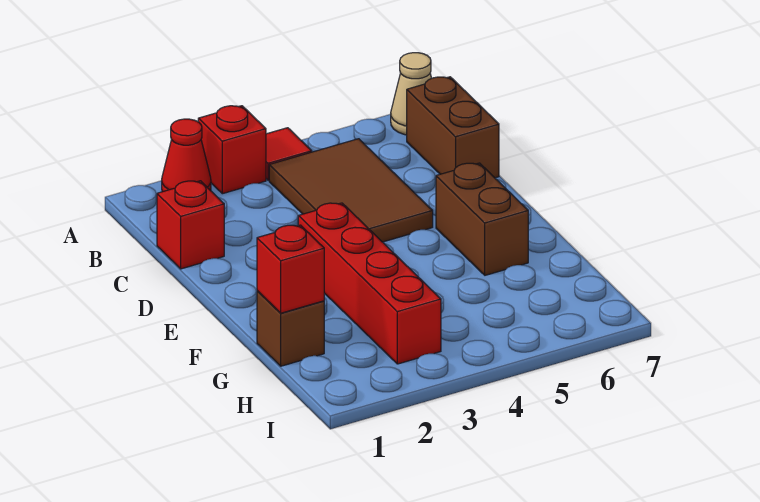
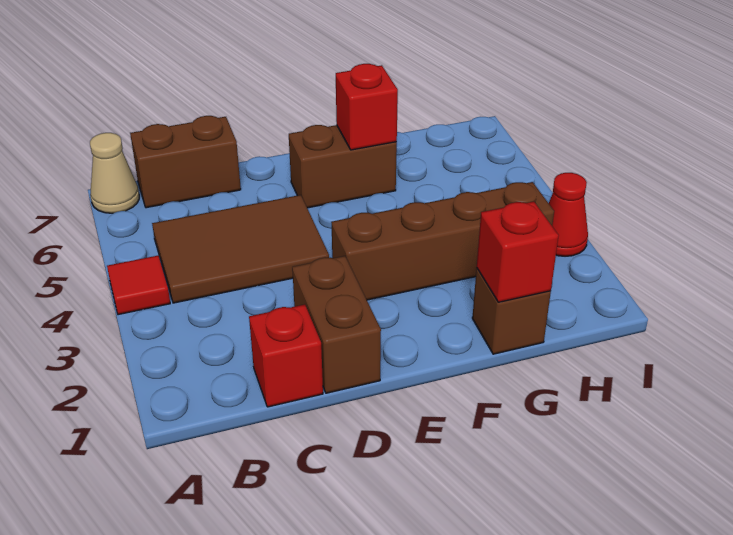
red 1x1 cone [162,119,211,192] -> red 1x1 cone moved to [549,173,588,256]
red 1x1 brick [198,106,266,194] -> red 1x1 brick moved to [336,64,398,150]
none -> brown 1x2 brick [292,256,381,393]
red 1x4 brick [298,203,441,364] -> brown 1x4 brick [331,182,554,300]

